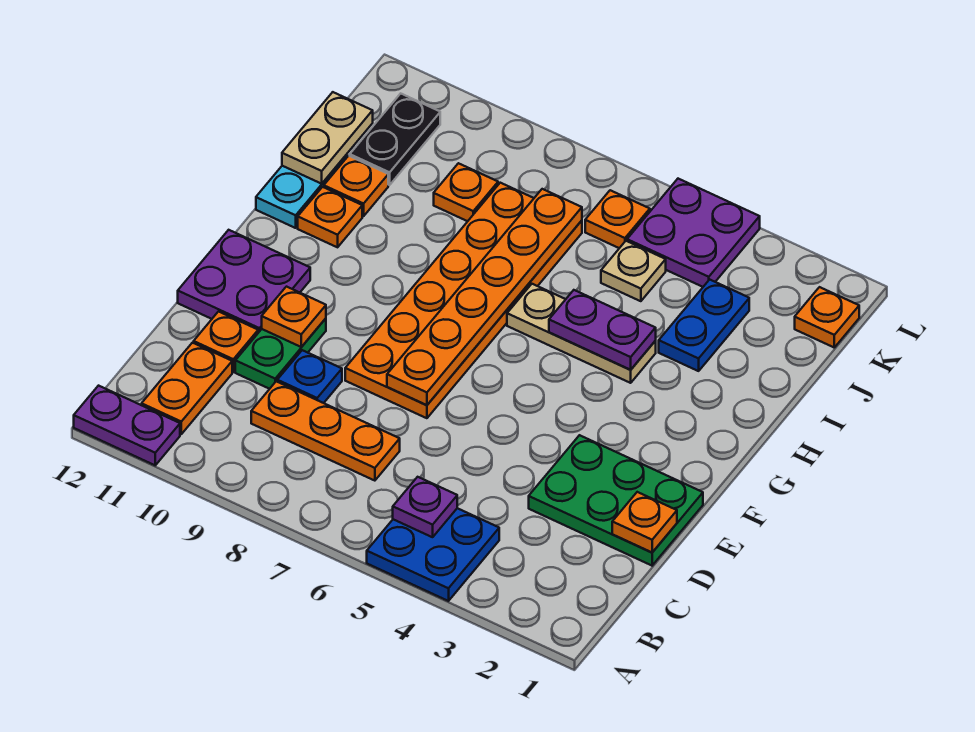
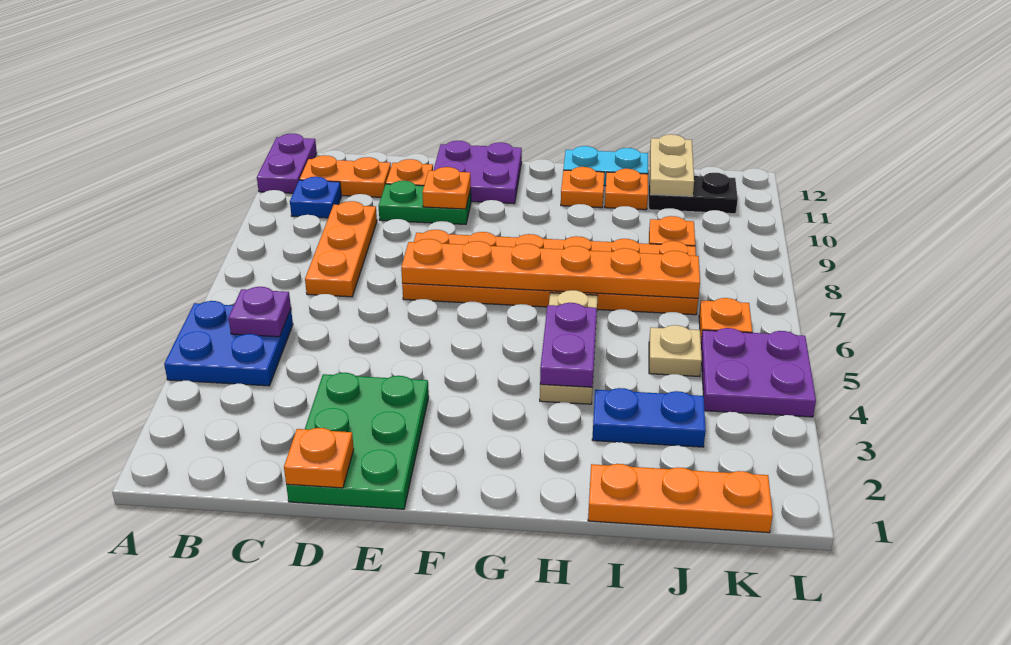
blue 1x1 plate [277,350,342,403] -> blue 1x1 plate moved to [290,177,341,218]
tan 1x2 plate [282,92,373,184] -> tan 1x2 plate turned to [650,134,694,196]
orange 1x1 plate [795,287,859,347] -> orange 1x3 plate [588,464,773,533]

